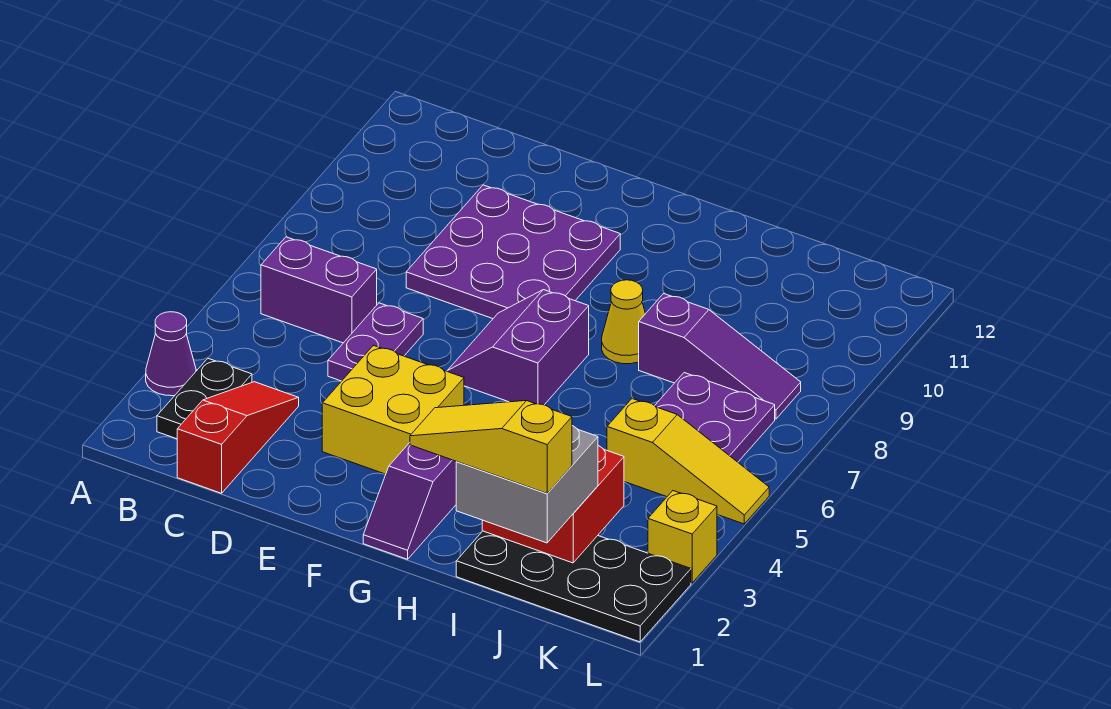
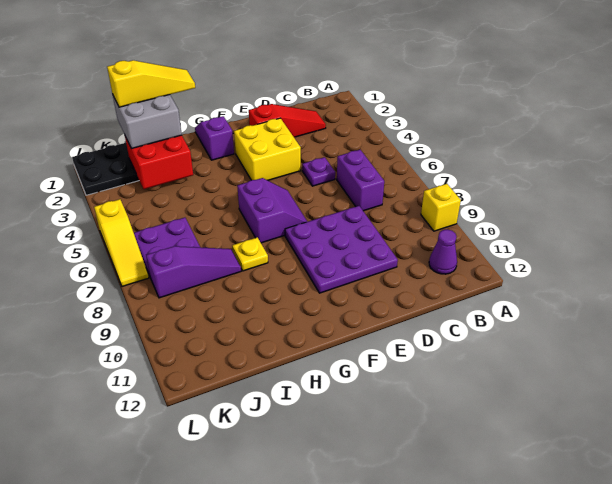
purple 1x1 cone [146,312,196,396] -> purple 1x1 cone moved to [429,230,457,274]
black 1x2 plate [157,359,252,439] -> none
purple 1x2 brick [261,237,377,343] -> purple 1x2 brick turned to [337,150,384,211]
red 1x3 slope [177,382,299,493] -> red 1x3 slope turned to [249,104,326,137]
purple 1x2 plate [328,303,423,381] -> purple 1x1 plate [302,157,335,186]
yellow 1x1 cone [602,280,645,364] -> yellow 1x1 plate [232,237,268,271]
purple 1x3 slope [639,294,801,419] -> purple 1x3 slope turned to [146,246,241,298]
yellow 1x3 slope [607,399,769,524] -> yellow 1x3 slope turned to [94,199,149,286]
yellow 1x1 brick [648,491,717,583] -> yellow 1x1 brick moved to [421,184,461,231]

